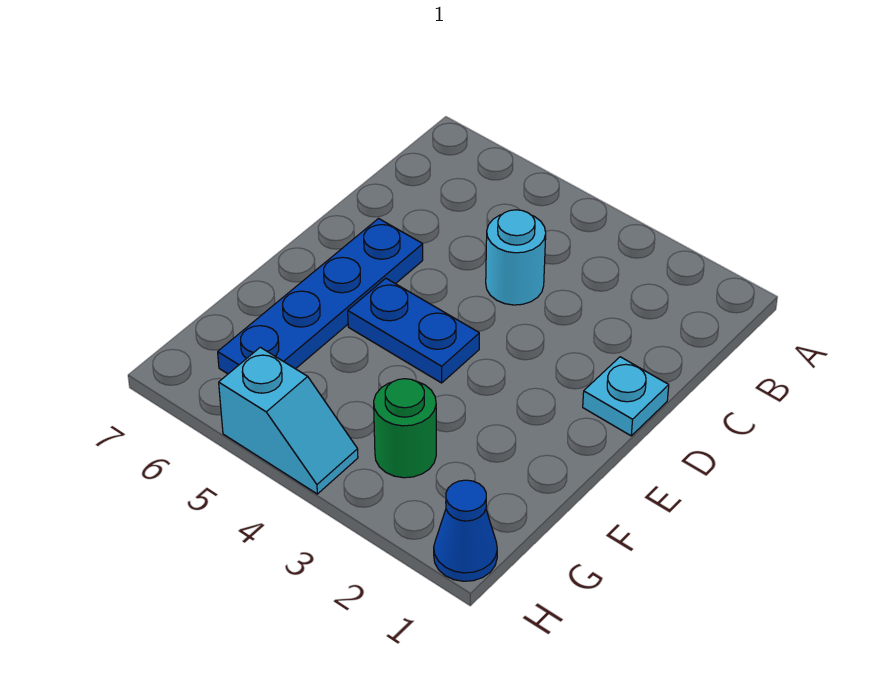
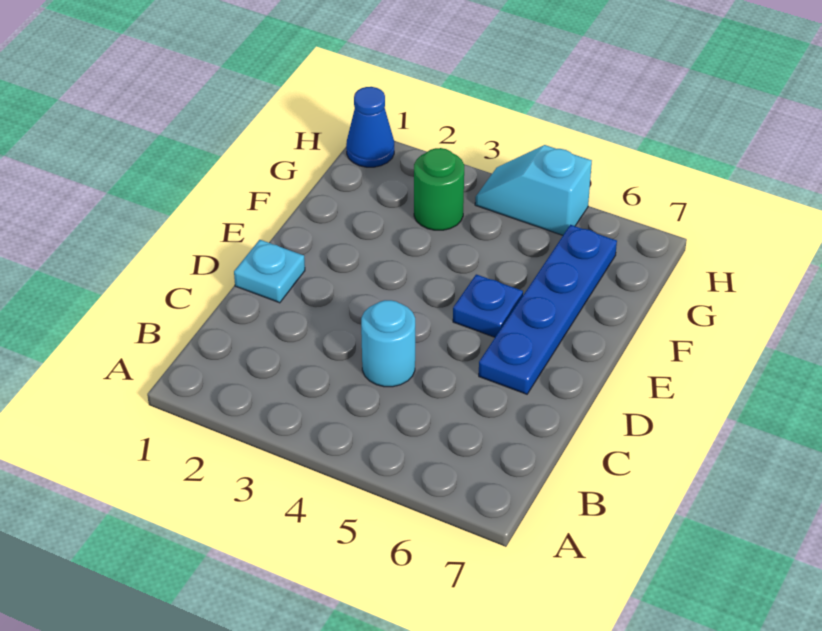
blue 1x2 plate [348,278,479,383] -> blue 1x1 plate [453,274,523,337]

